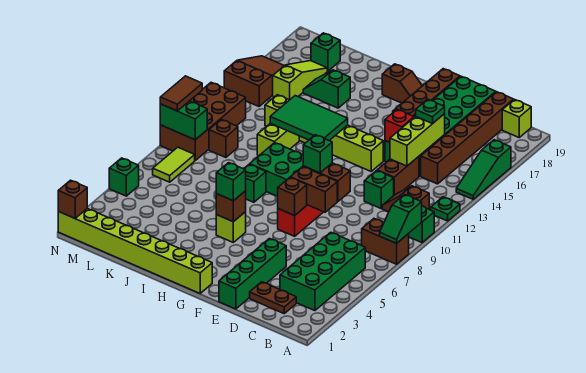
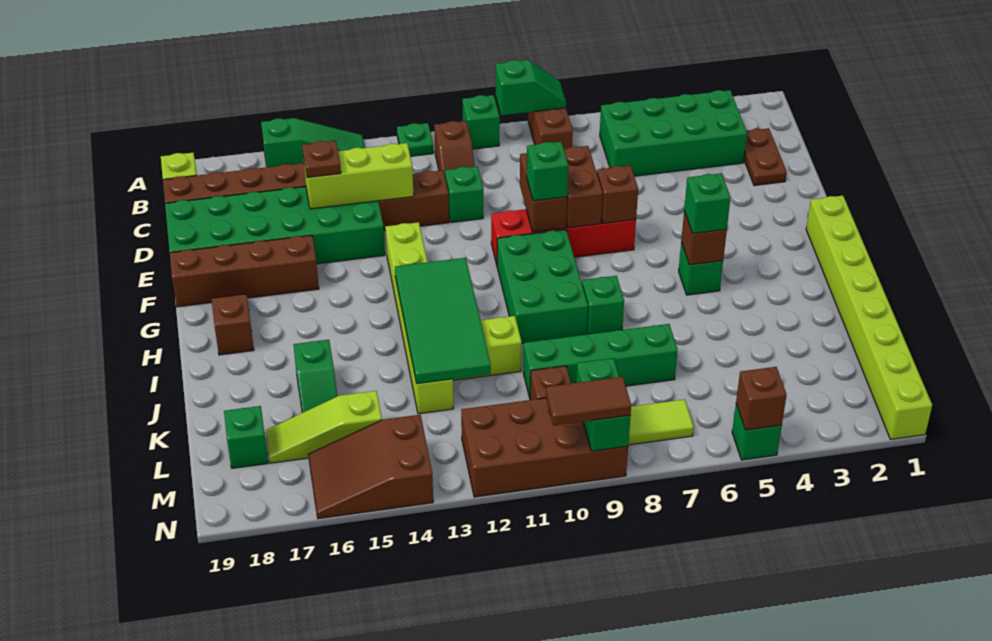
green 1x1 plate [416,99,445,124] -> brown 1x1 plate [302,141,341,178]
green 1x4 brick [219,239,286,309] -> green 1x4 brick moved to [523,324,678,398]
red 1x1 brick [385,109,414,142] -> none
lime 1x1 brick [216,212,246,242] -> green 1x1 brick [679,242,723,295]
green 2x3 tile [270,96,348,141] -> green 2x4 tile [395,258,491,384]
brown 1x1 brick [58,180,87,218] -> brown 1x1 brick moved to [736,367,787,430]

